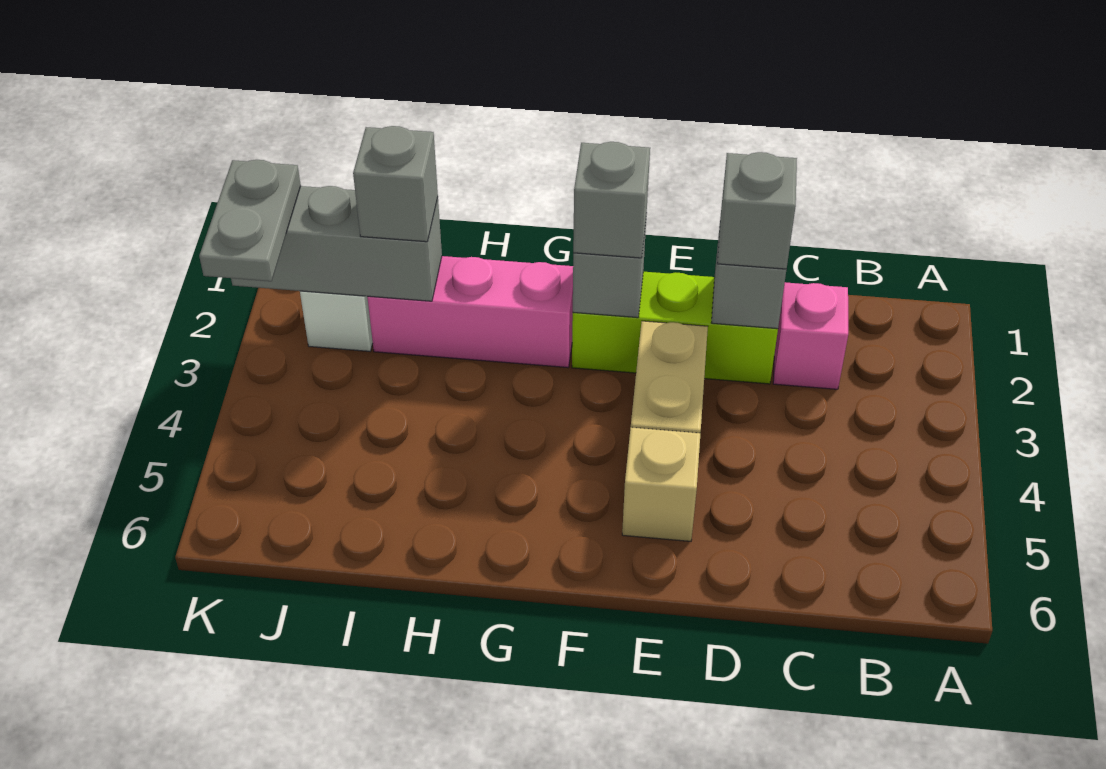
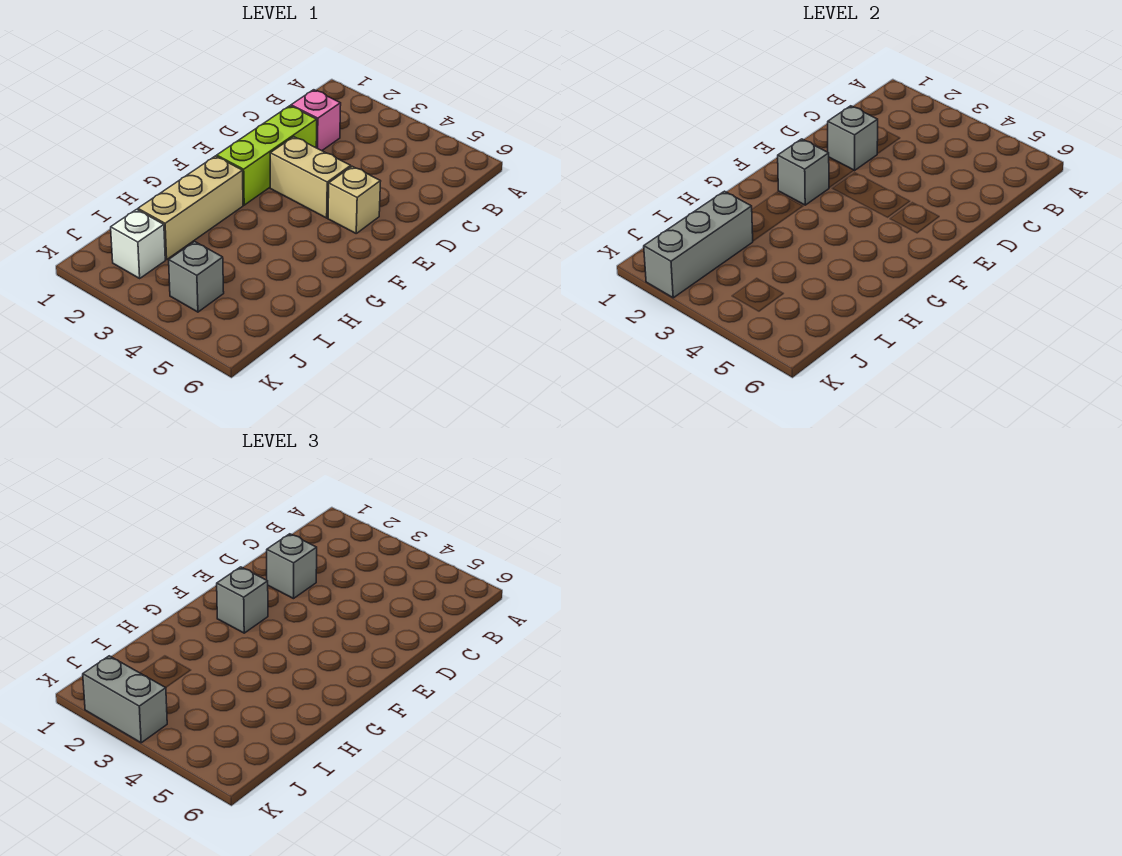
pink 1x3 brick [367,256,573,368] -> tan 1x3 brick [138,156,243,260]
grey 1x1 brick [353,126,438,242] -> grey 1x1 brick moved to [169,242,224,312]
grey 1x2 plate [199,160,301,281] -> grey 1x2 brick [83,656,167,743]

